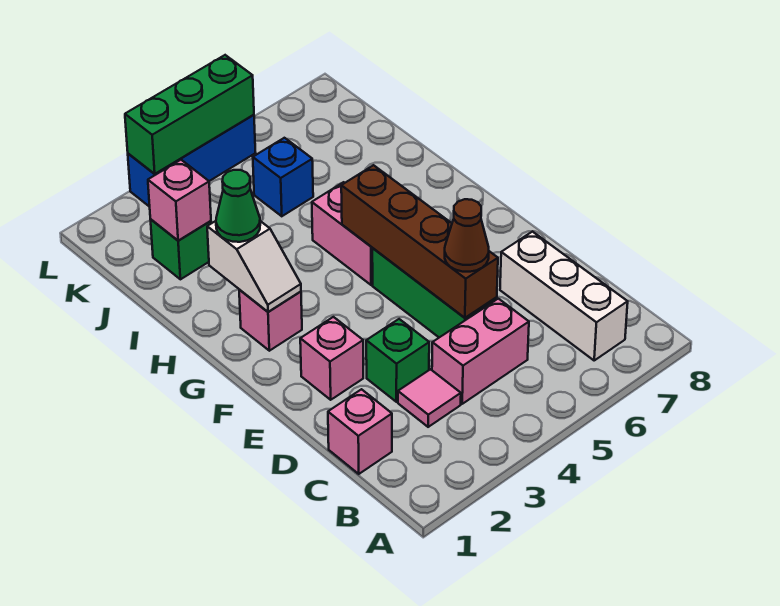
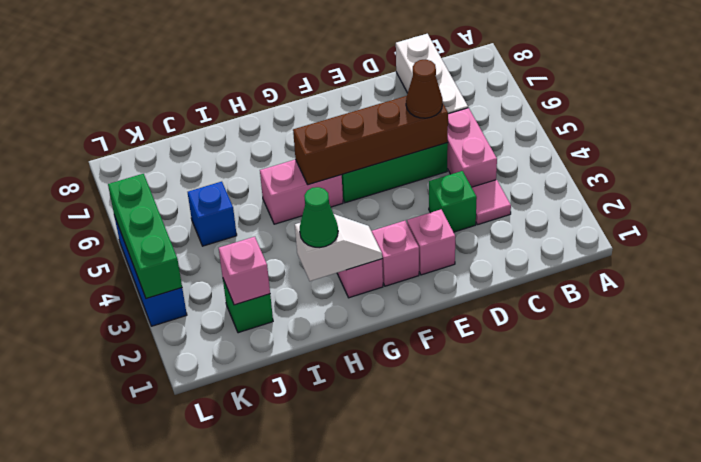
white 1x3 brick [500,231,628,360] -> white 1x3 brick turned to [396,34,468,114]
pink 1x1 brick [328,389,392,474] -> pink 1x1 brick moved to [372,221,419,286]

